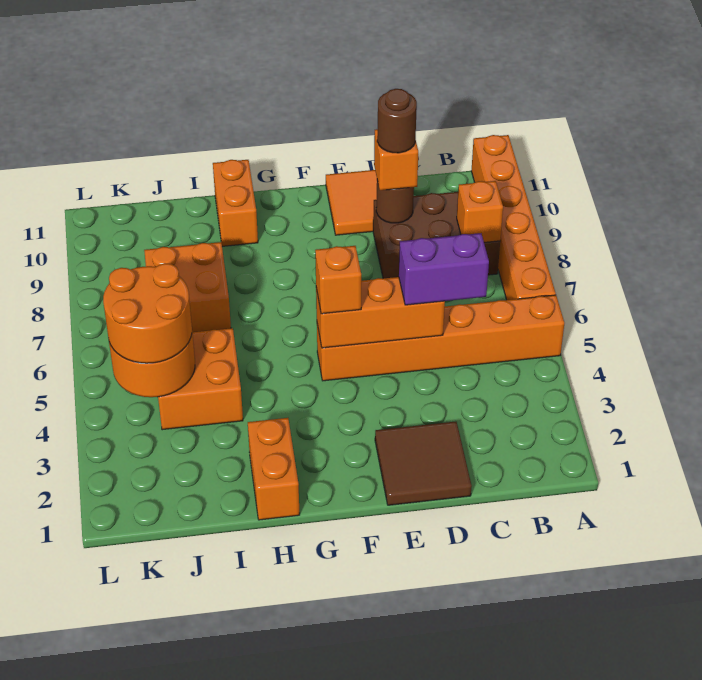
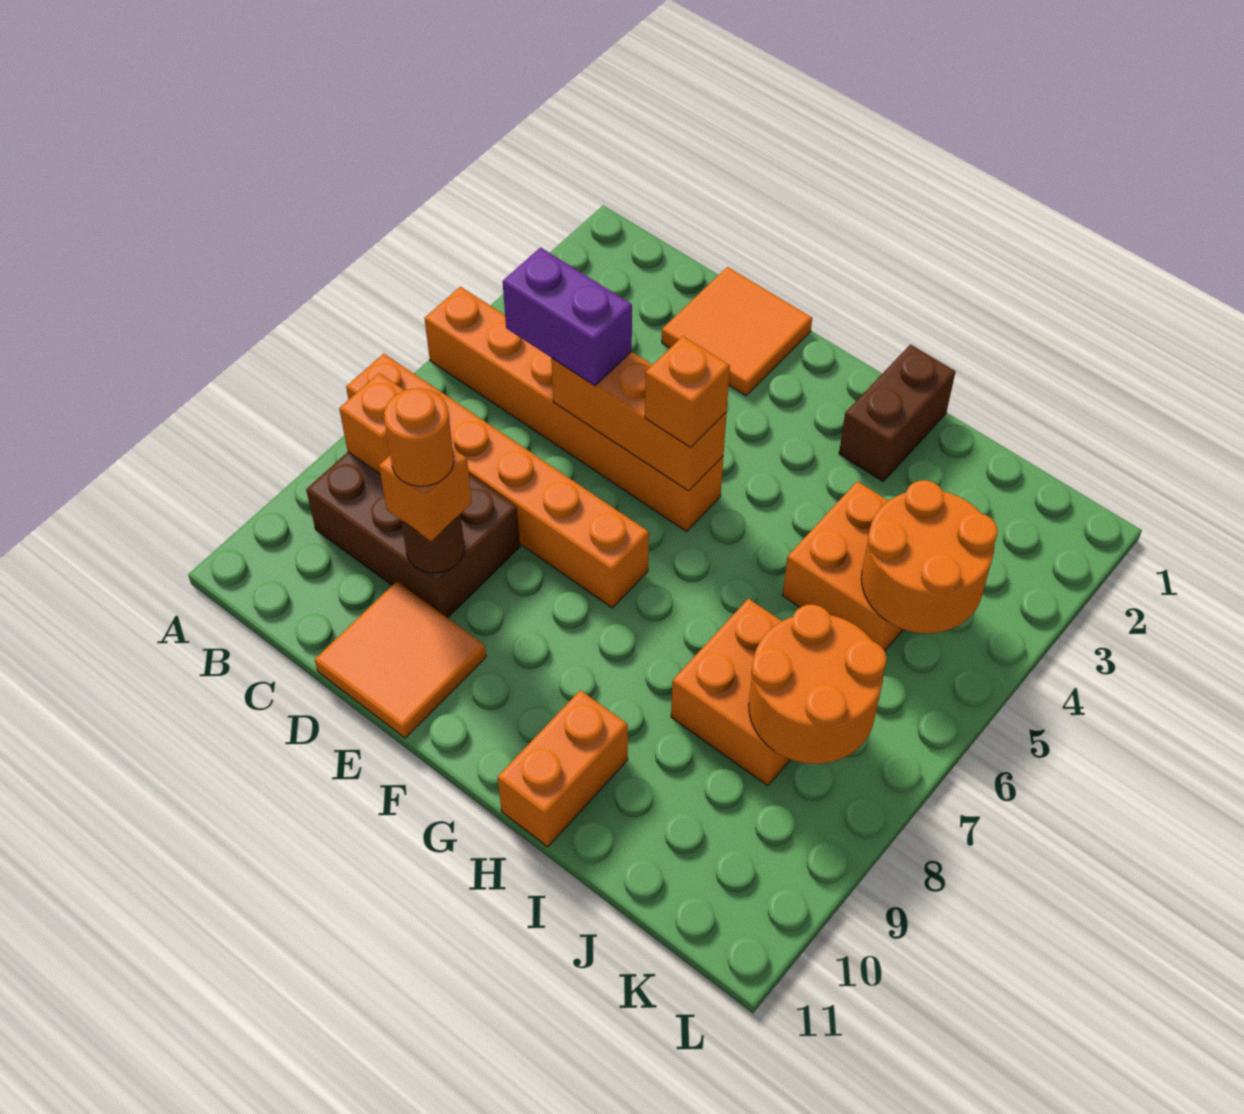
orange 1x6 brick [471,135,556,300] -> orange 1x6 brick turned to [346,354,649,608]
brown 2x2 tile [375,422,472,505] -> orange 2x2 tile [662,267,812,396]
brown 1x1 round brick [377,89,417,153] -> orange 1x1 round brick [384,388,454,486]
orange 1x2 brick [248,418,300,520] -> brown 1x2 brick [839,345,956,481]
orange 2x2 round brick [103,263,192,363] -> orange 2x2 round brick moved to [749,605,887,764]

